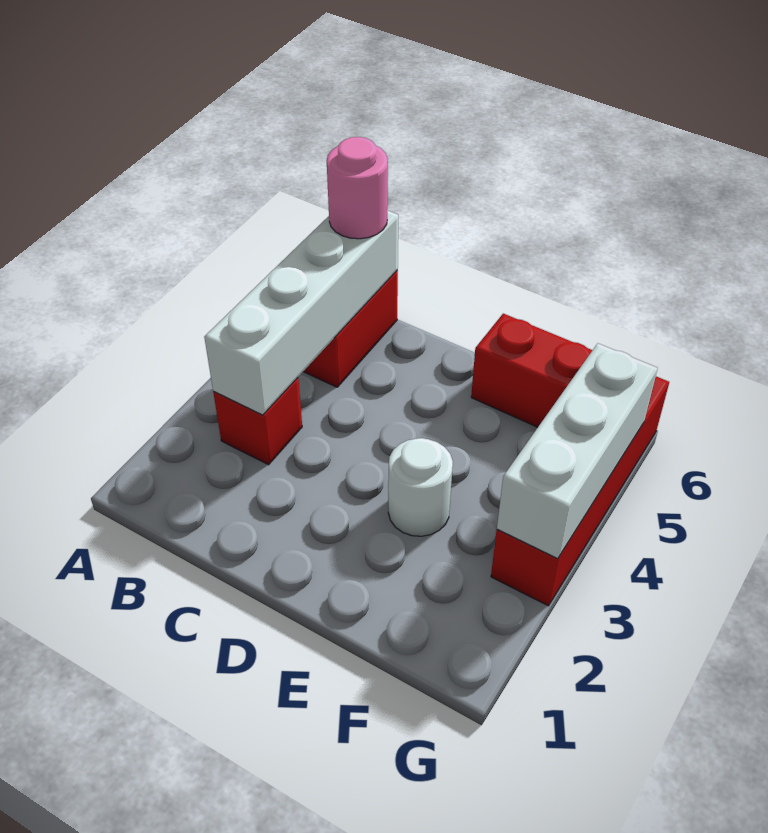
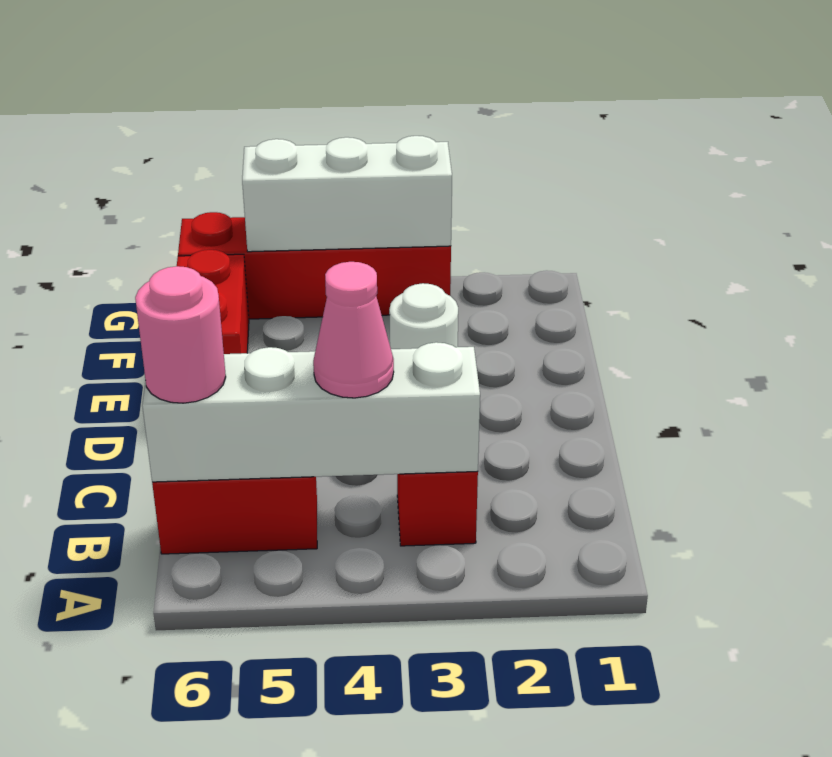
none -> pink 1x1 cone [313,262,394,398]

